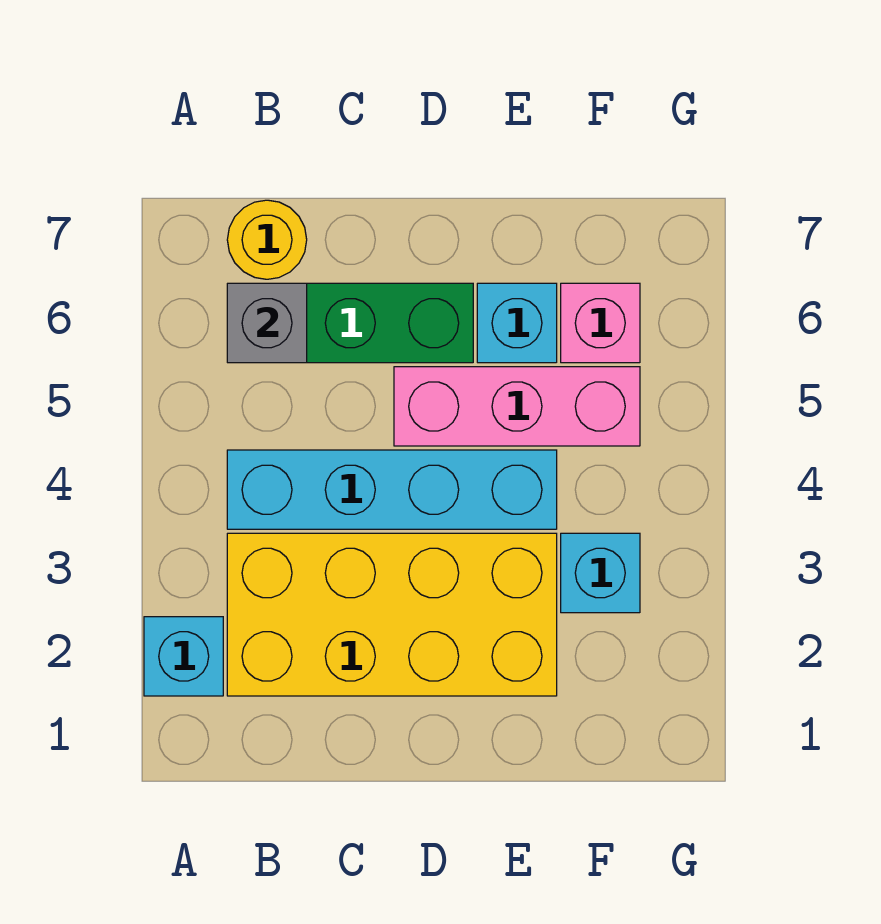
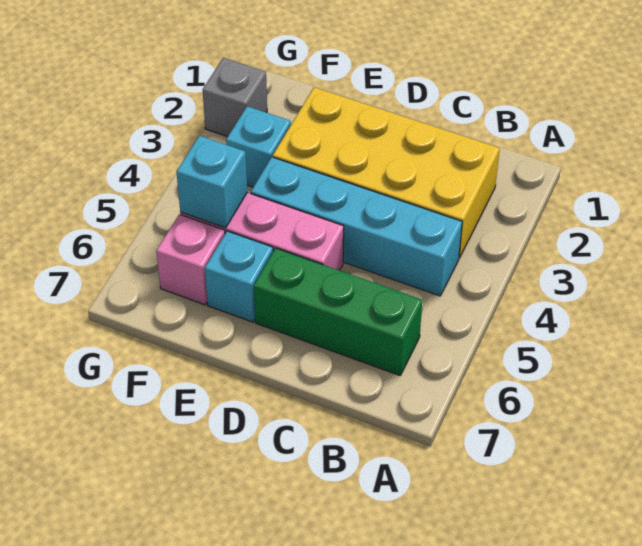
cyan 1x1 brick [144,617,223,696] -> cyan 1x1 brick moved to [176,136,247,228]
grey 1x1 brick [227,283,307,363] -> grey 1x1 brick moved to [203,58,267,137]
yellow 1x1 round brick [227,200,307,279] -> none

